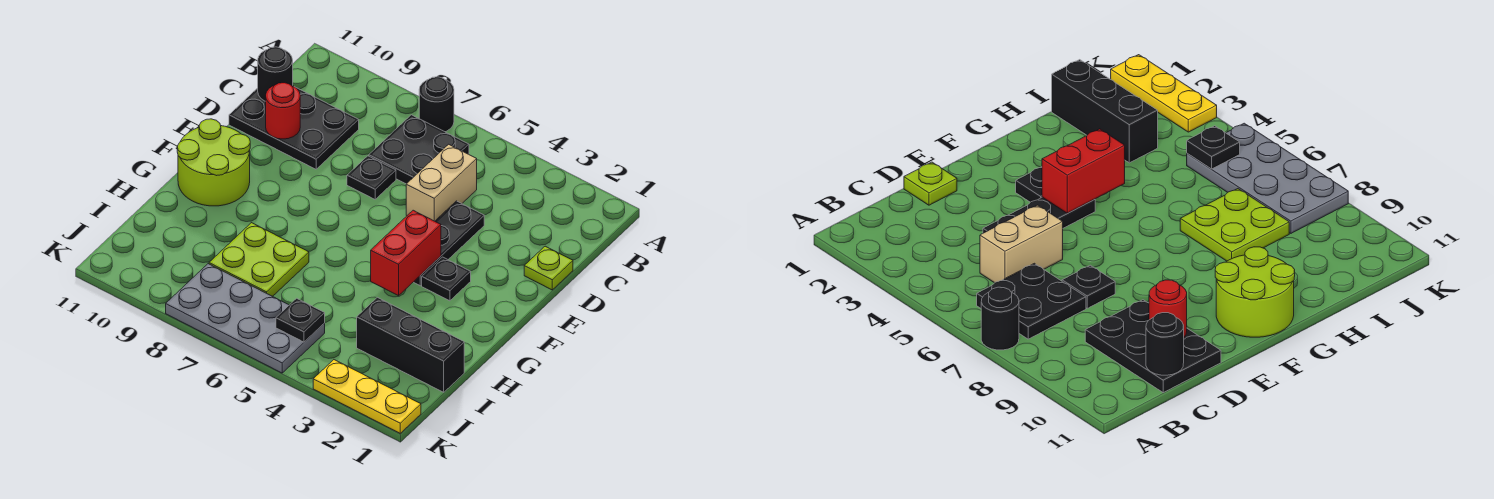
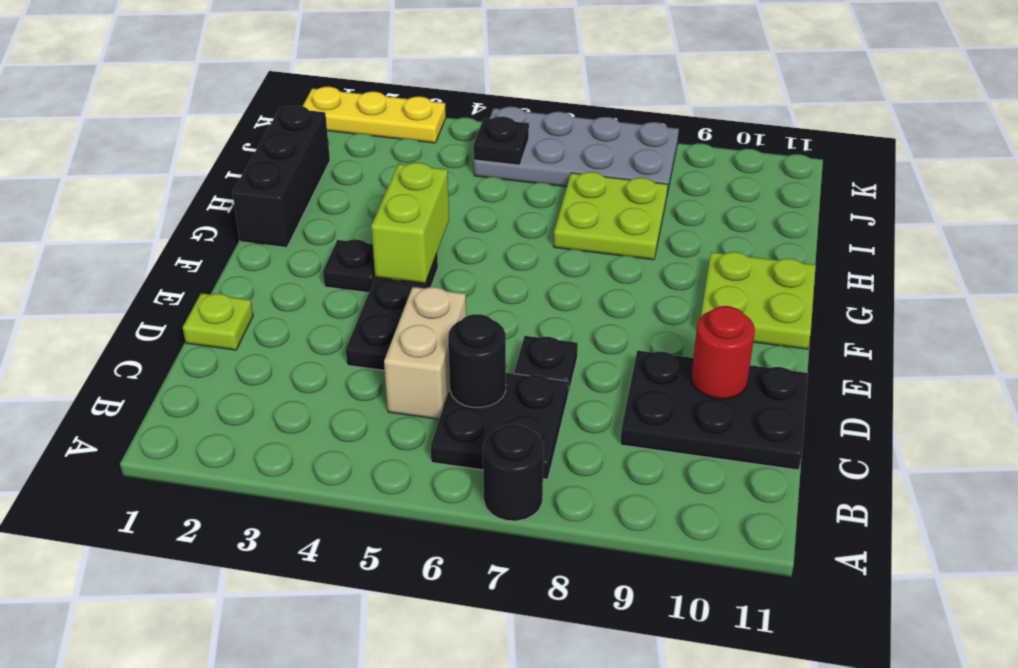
black 1x1 round brick [258,47,293,101] -> black 1x1 round brick moved to [448,314,506,407]
red 1x2 brick [371,210,441,296] -> lime 1x2 brick [371,163,449,283]
lime 2x2 round brick [177,119,250,206] -> lime 2x2 plate [701,252,816,349]
black 1x3 brick [357,297,464,392] -> black 1x3 brick turned to [233,106,330,248]

